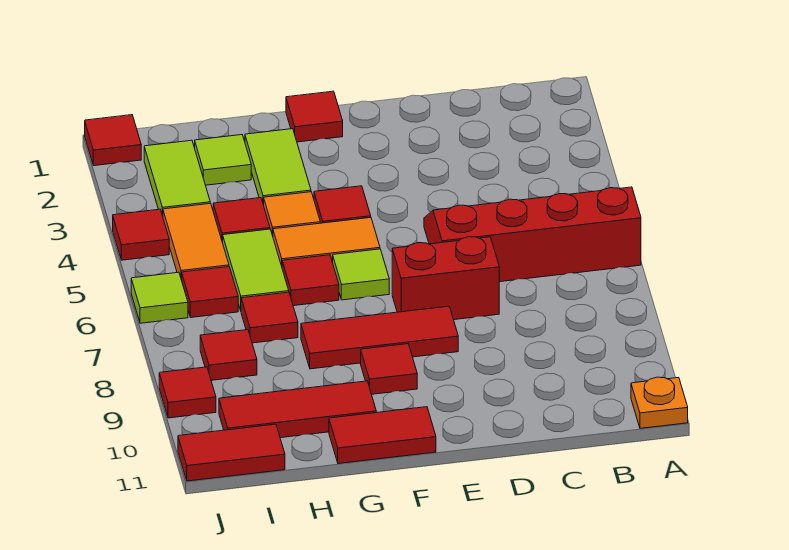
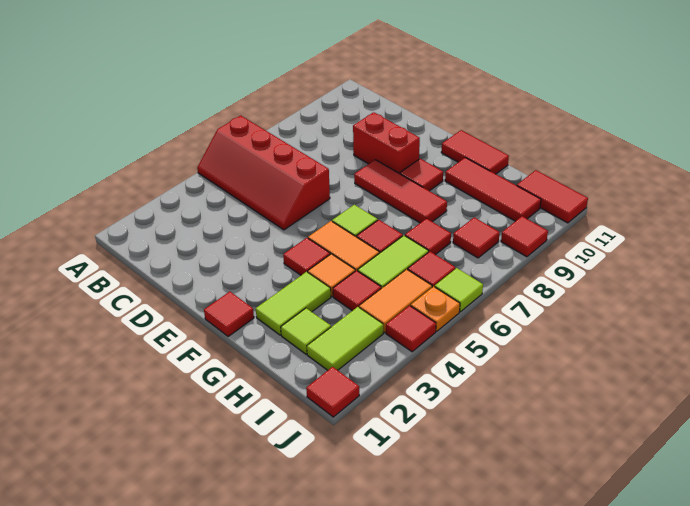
orange 1x1 plate [631,377,688,428] -> orange 1x1 plate moved to [411,286,460,331]
red 1x2 brick [392,237,499,320] -> red 1x2 brick moved to [353,112,420,174]

